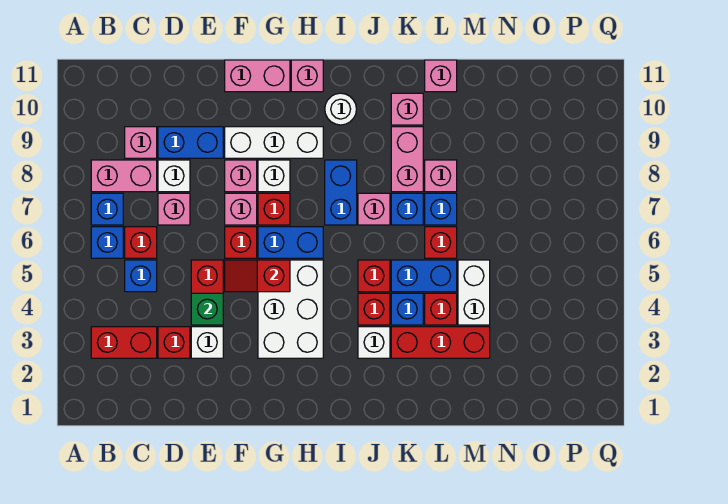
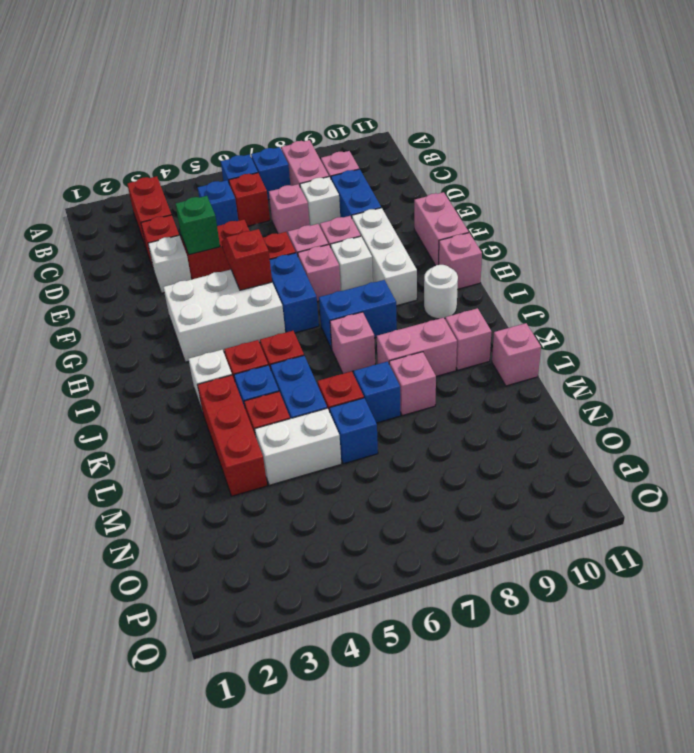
red 1x1 brick [258,193,290,225] -> pink 1x1 brick [298,245,341,301]
blue 1x1 brick [391,193,423,225] -> blue 1x1 brick moved to [330,398,378,464]

